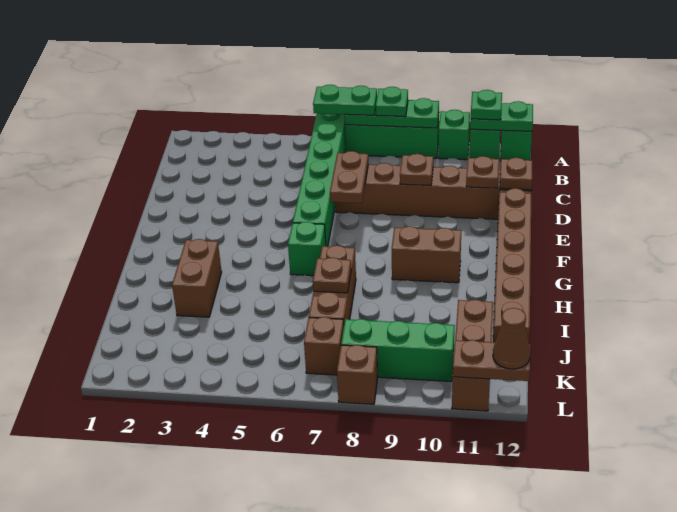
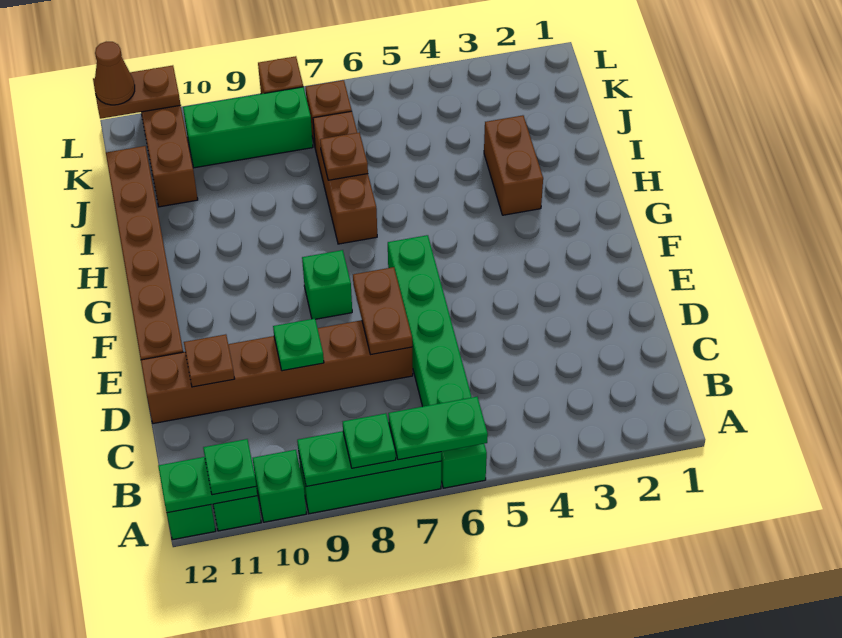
brown 1x1 plate [400,154,433,186] -> green 1x1 plate [273,319,324,371]
brown 1x1 plate [500,158,532,190] -> none
green 1x1 brick [288,222,326,276] -> green 1x1 brick moved to [302,250,352,319]
brown 1x2 brick [392,226,461,283] -> none

